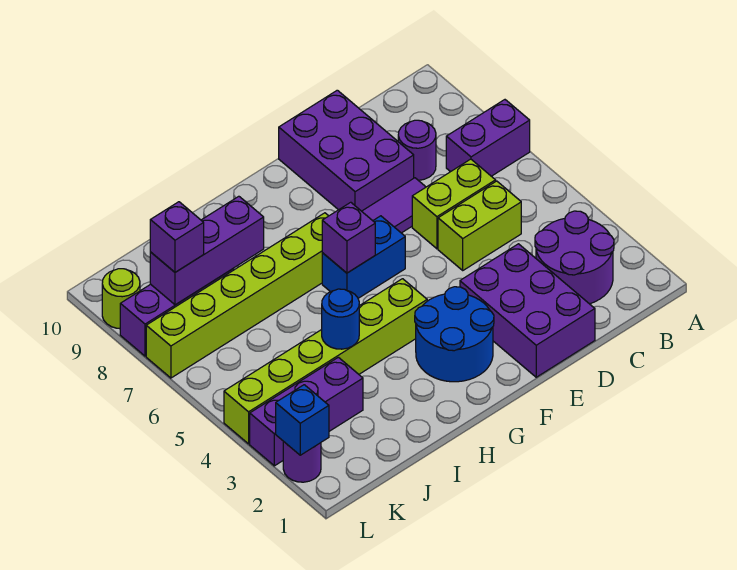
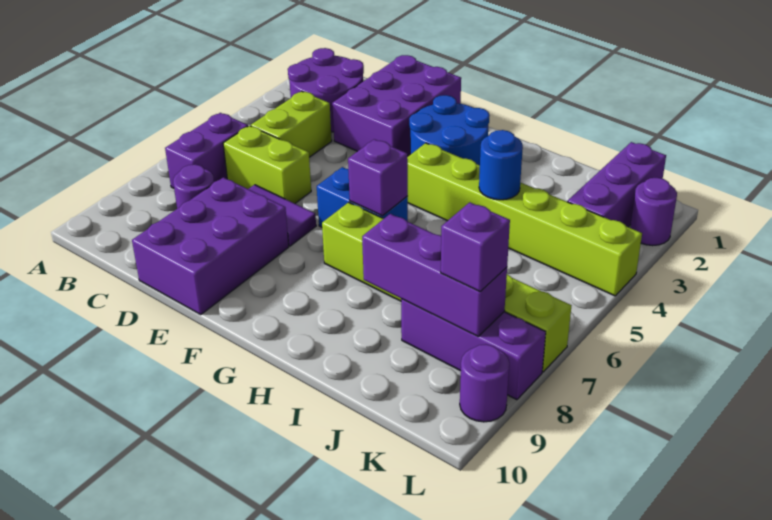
purple 1x2 brick [446,100,530,176] -> purple 1x2 brick turned to [165,113,248,188]
lime 1x2 brick [438,181,521,270] -> lime 1x2 brick turned to [251,91,332,157]
purple 1x3 brick [250,357,363,466] -> purple 1x3 brick turned to [568,142,666,227]
blue 1x1 brick [276,385,329,455] -> none
lime 1x1 round brick [102,269,140,329] -> purple 1x1 round brick [460,344,509,422]

